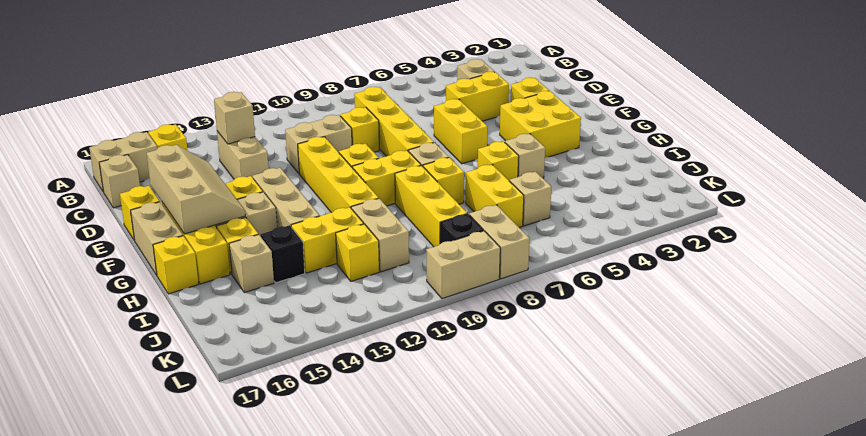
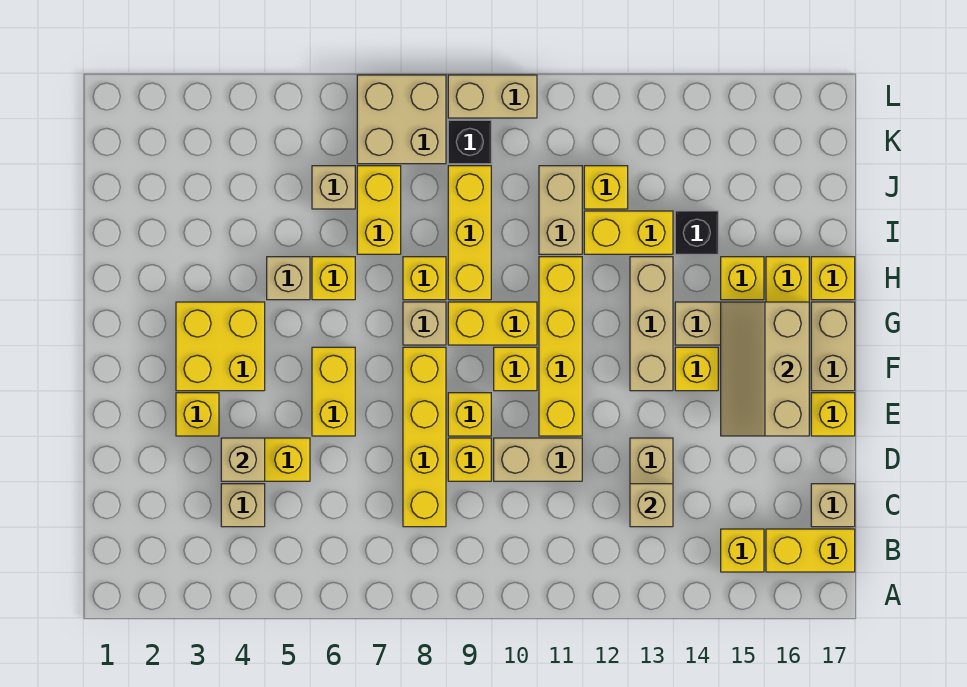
tan 1x2 brick [89,132,157,192] -> yellow 1x2 brick [766,529,855,572]
none -> yellow 1x1 brick [448,393,491,436]
tan 1x1 brick [229,234,274,293] -> tan 1x1 brick moved to [221,438,265,481]
tan 1x2 brick [469,205,530,279] -> tan 2x2 brick [357,75,446,164]

